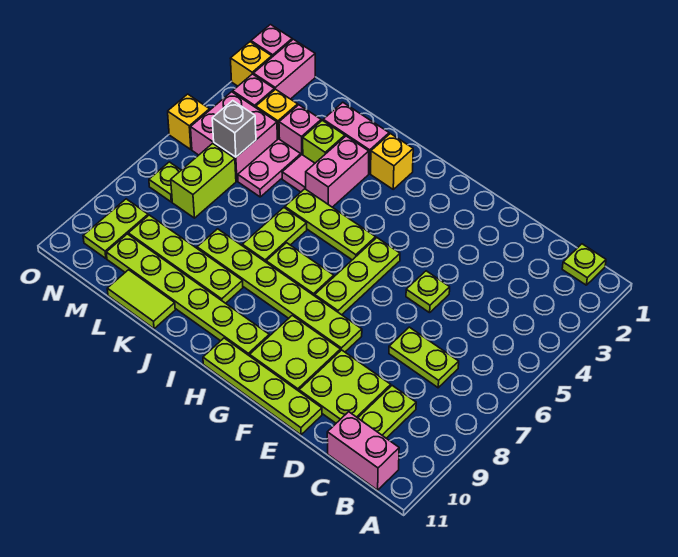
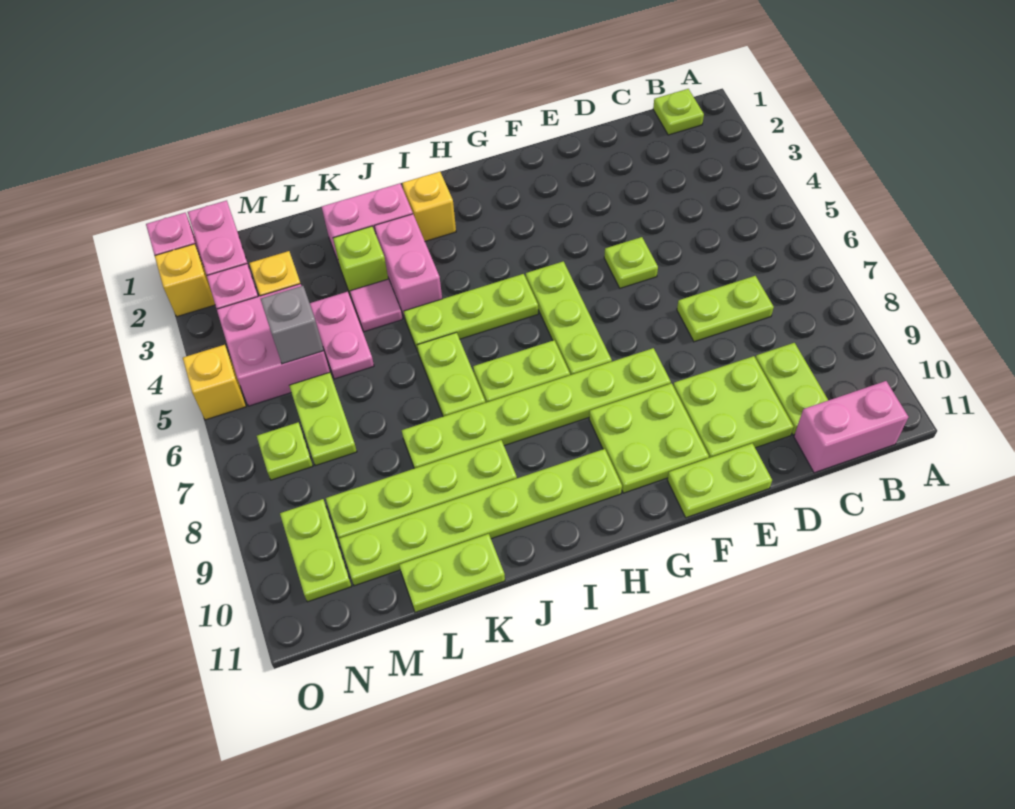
lime 1x4 plate [203,338,322,435] -> lime 1x2 plate [667,443,772,518]
lime 1x2 tile [107,270,175,329] -> lime 1x2 plate [399,534,505,612]
pink 1x1 brick [279,105,321,155] -> none
lime 1x2 brick [171,143,236,218] -> lime 1x2 plate [289,372,357,466]

